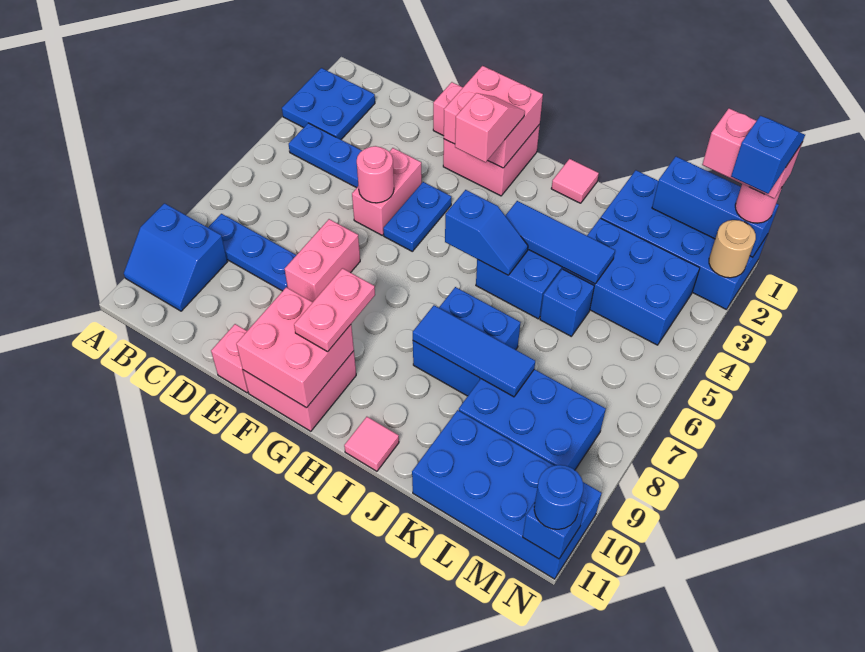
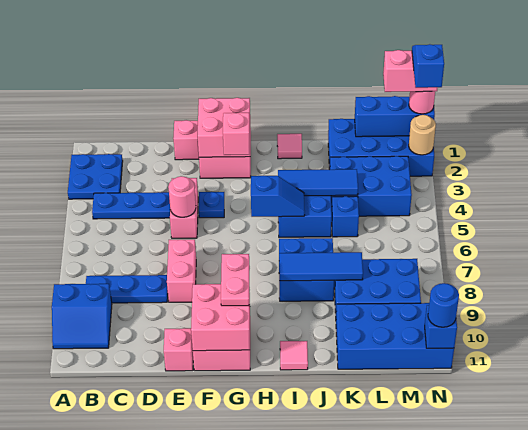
blue 1x2 plate [383,182,451,251] -> blue 1x1 plate [199,192,224,218]

